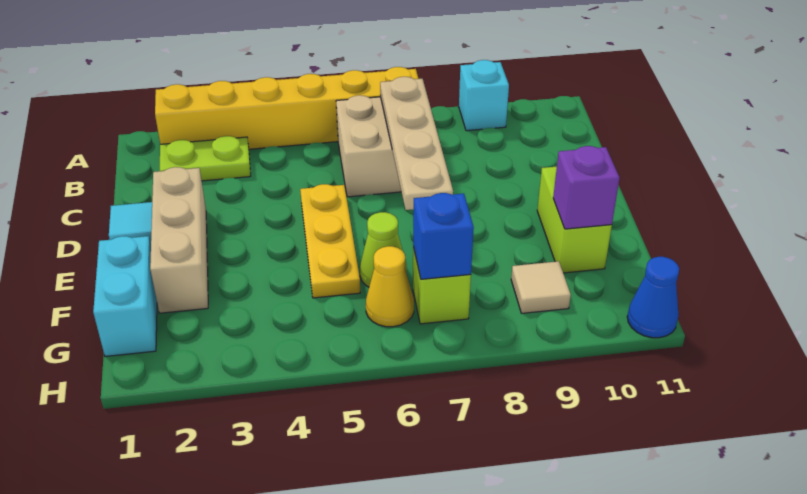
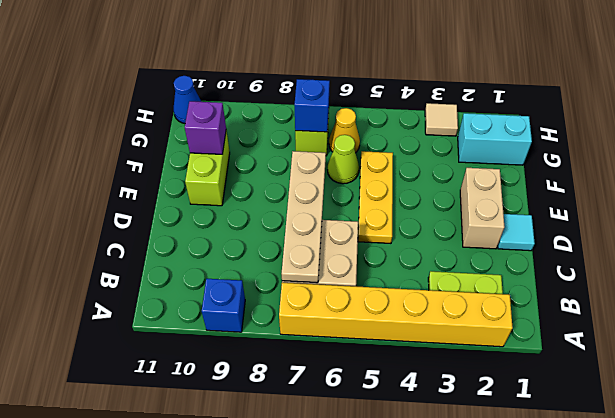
cyan 1x1 brick [459,60,509,131] -> blue 1x1 brick [202,279,245,332]
tan 1x3 brick [150,167,208,313] -> tan 1x2 brick [460,168,504,249]
cyan 1x2 brick [93,236,157,356] -> cyan 1x2 brick turned to [458,113,532,165]
tan 1x1 tile [511,261,571,313] -> tan 1x1 tile moved to [425,103,458,136]

